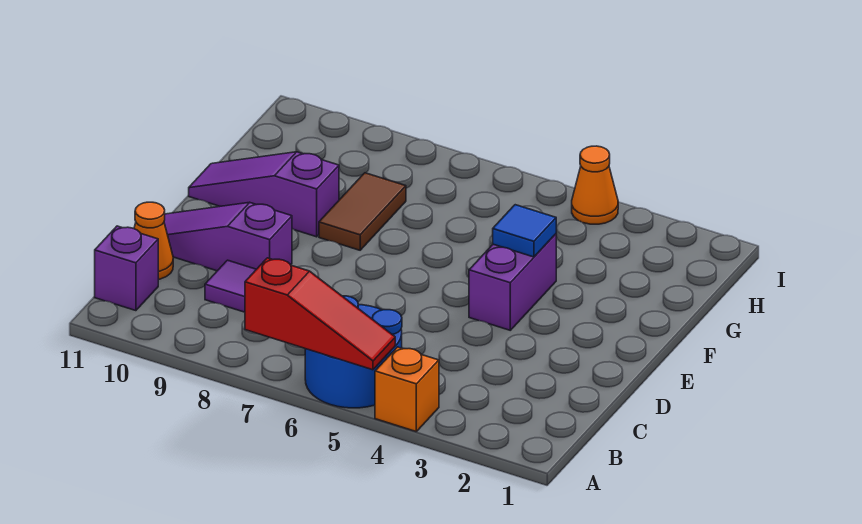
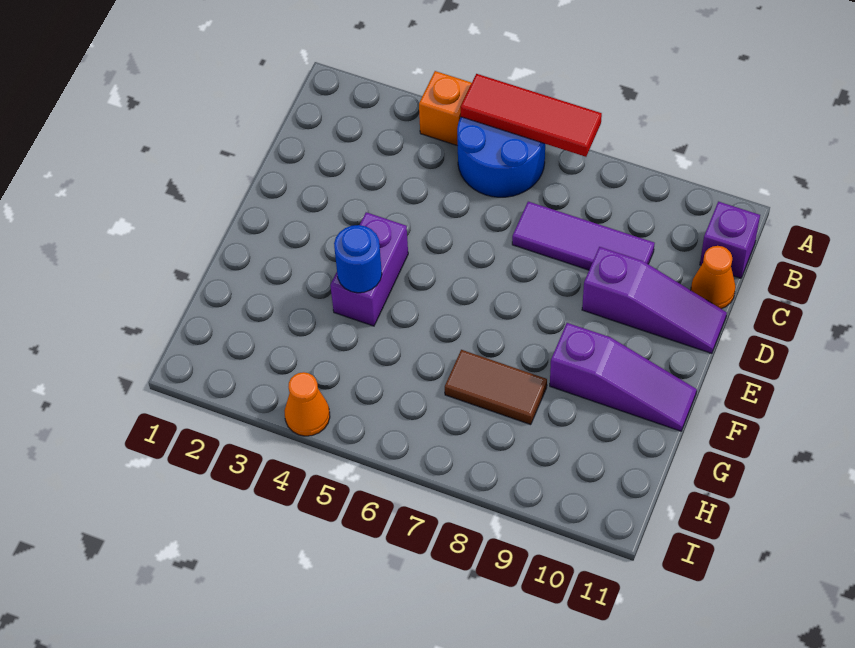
red 1x3 slope [245,258,395,370] -> red 1x3 tile [460,74,602,157]
blue 1x1 tile [493,205,556,257] -> blue 1x1 round brick [334,225,382,293]
brown 1x2 tile [319,173,406,250] -> brown 1x2 tile turned to [445,350,547,425]

